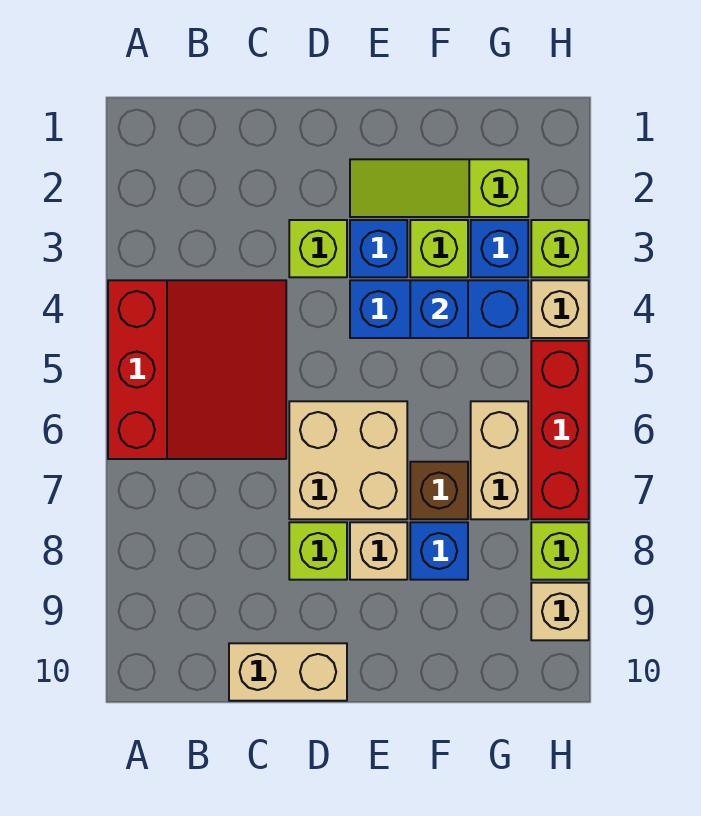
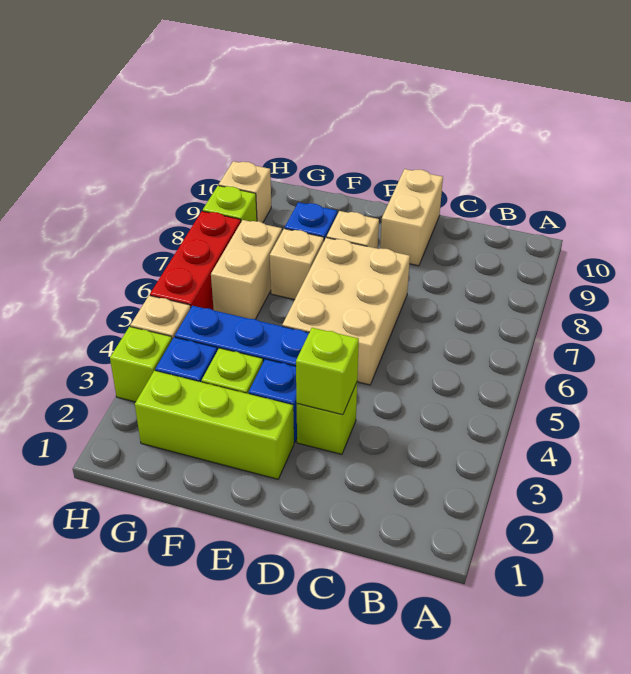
red 3x3 slope [108,280,286,459] -> none
tan 1x2 brick [229,643,347,701] -> tan 1x2 brick turned to [380,169,443,266]
tan 2x2 brick [289,401,407,519] -> tan 2x3 brick [282,238,410,385]
lime 1x1 brick [289,522,347,580] -> lime 1x1 brick moved to [296,328,359,415]
lime 1x3 slope [350,159,528,217] -> lime 1x3 brick [135,371,294,479]
blue 1x1 brick [410,280,468,338] -> none
brown 1x1 brick [410,462,468,519] -> tan 1x1 brick [270,229,324,300]

